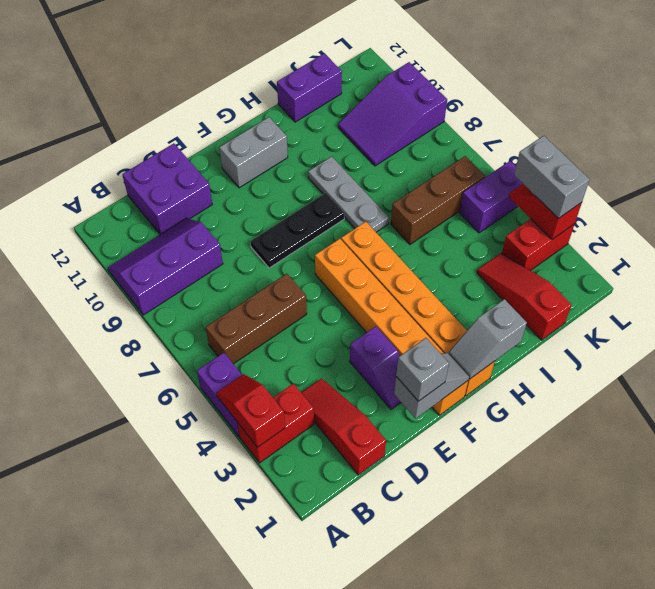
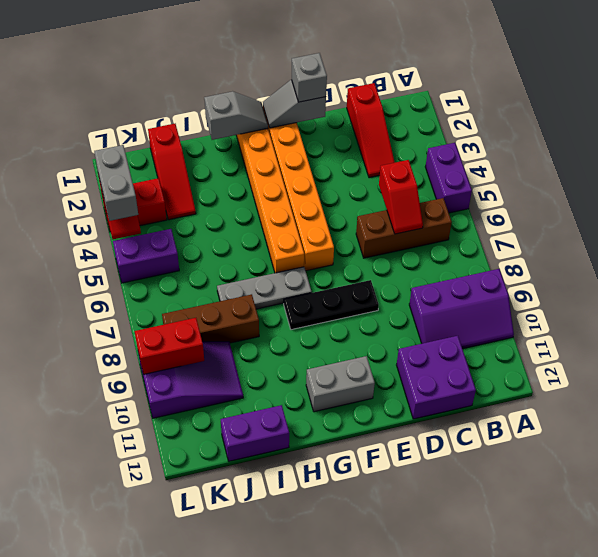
red 1x2 brick [238,384,314,463] -> red 1x2 brick moved to [135,318,204,374]
red 1x2 slope [216,374,285,447] -> red 1x2 slope moved to [379,160,423,234]
purple 1x2 slope [350,326,401,409] -> none
grey 1x3 plate [308,156,389,232] -> grey 1x3 plate turned to [217,267,312,309]
brown 1x3 brick [391,156,485,244] -> brown 1x3 brick moved to [162,294,259,343]

